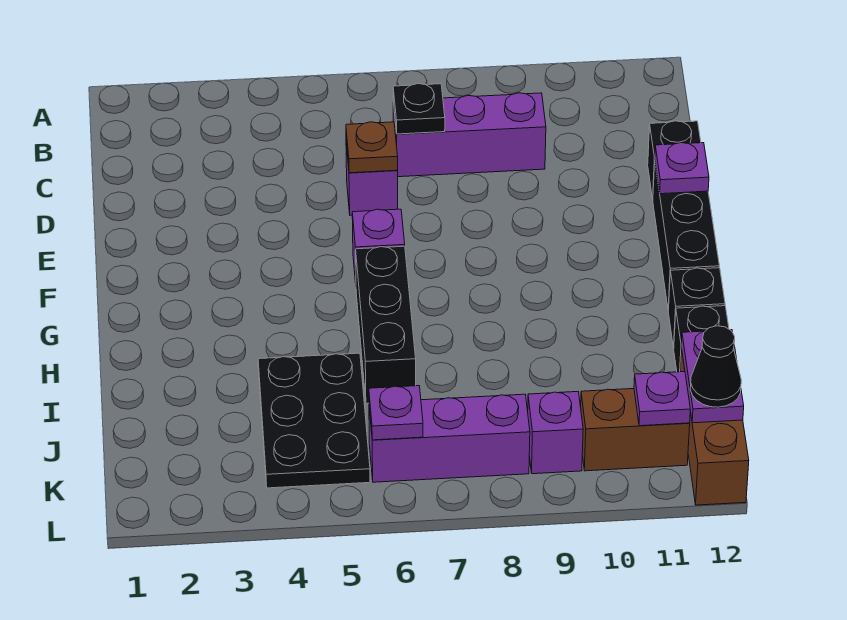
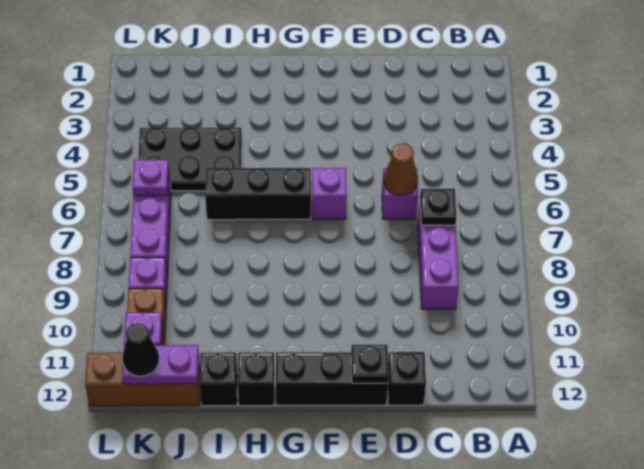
brown 1x1 plate [346,122,398,173] -> brown 1x1 cone [384,143,418,195]
purple 1x1 plate [654,143,709,194] -> black 1x1 plate [351,345,389,383]

